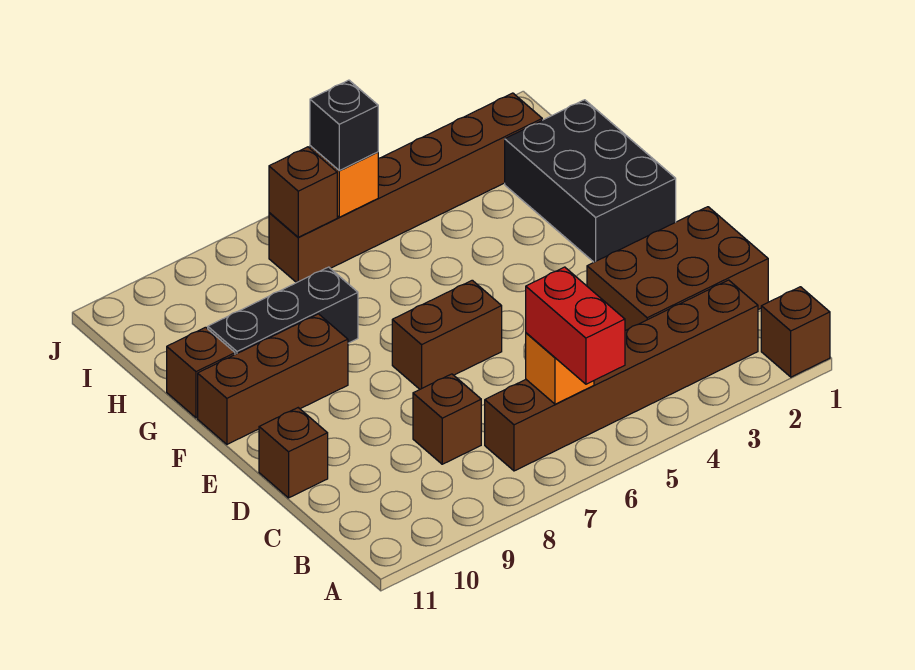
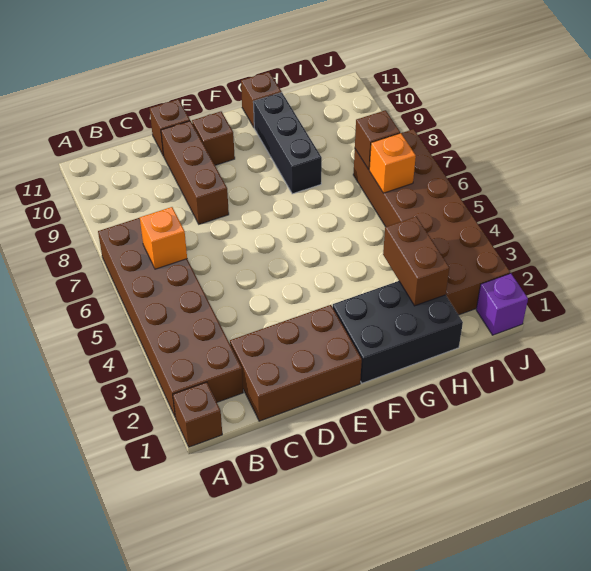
red 1x2 brick [526,267,625,384] -> none
brown 1x6 brick [485,280,758,471] -> brown 2x6 brick [98,218,243,416]
brown 2x3 brick [587,207,768,331] -> brown 2x3 brick turned to [230,305,362,421]
brown 1x1 brick [413,374,481,464] -> brown 1x1 brick moved to [192,112,235,165]
brown 1x2 brick [392,280,502,389] -> brown 1x2 brick moved to [383,217,449,306]
brown 1x3 brick [198,314,348,444] -> brown 1x3 brick moved to [161,121,229,224]
brown 1x6 brick [269,93,542,283] -> brown 2x6 brick [353,129,510,315]
black 1x1 brick [310,80,378,170] -> none
none -> purple 1x1 brick [476,273,528,335]

